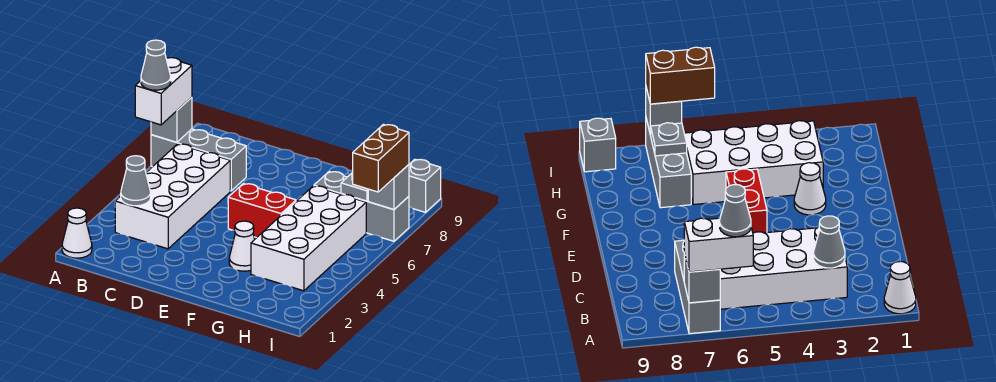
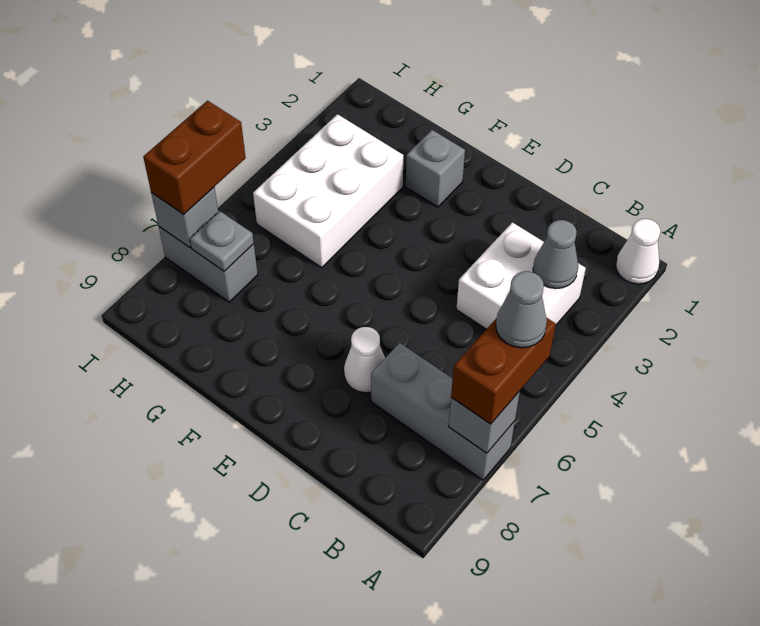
white 1x2 brick [135,57,192,125] -> brown 1x2 brick [451,318,556,424]
white 2x4 brick [115,144,230,249] -> white 2x2 brick [456,222,586,329]
red 1x2 brick [228,184,296,238] -> none
white 1x1 cone [229,221,255,271] -> white 1x1 cone moved to [344,327,385,393]
white 2x4 brick [251,186,366,291] -> white 2x3 brick [253,114,403,268]
grey 1x3 brick [314,172,409,241] -> grey 1x2 brick [159,227,258,302]
grey 1x1 brick [409,159,441,212] -> grey 1x1 brick moved to [406,130,465,207]

